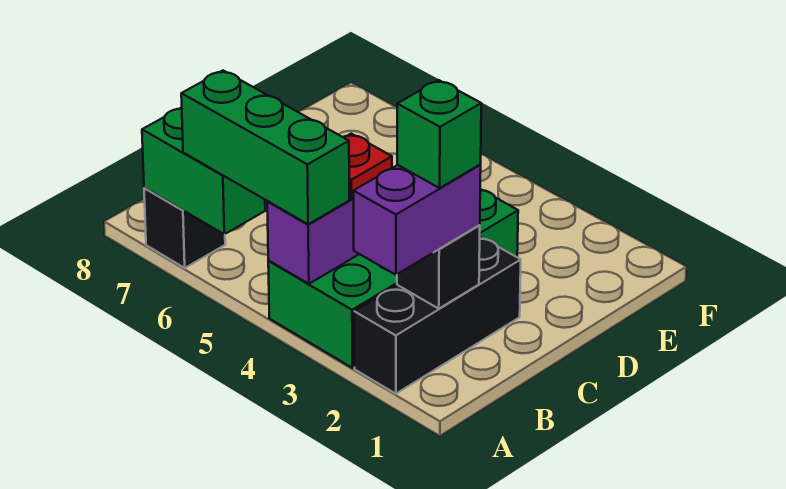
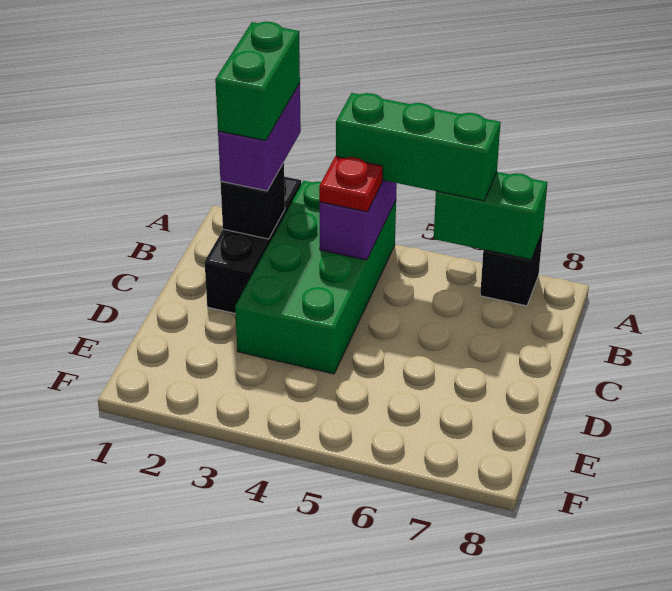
green 1x1 brick [397,80,481,188] -> green 1x2 brick [215,22,300,141]

